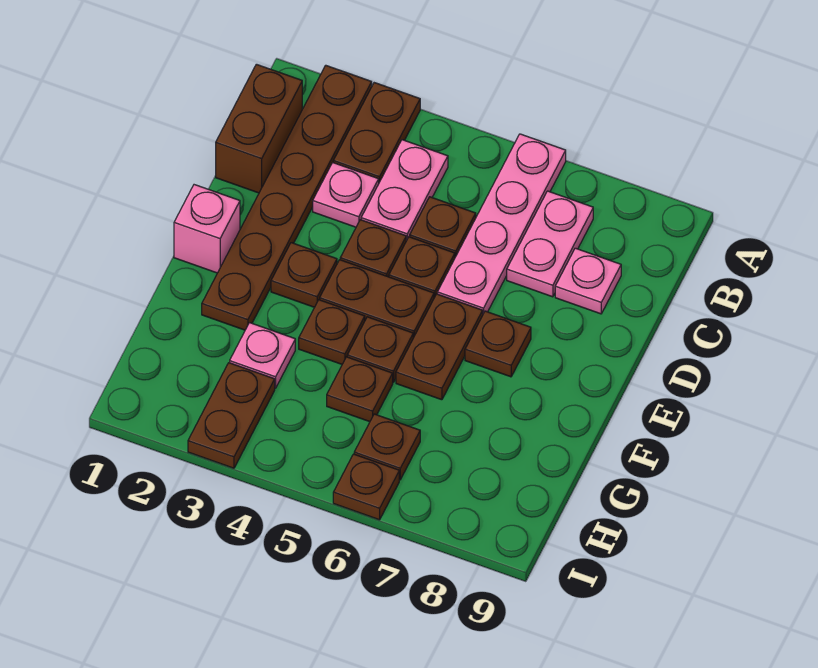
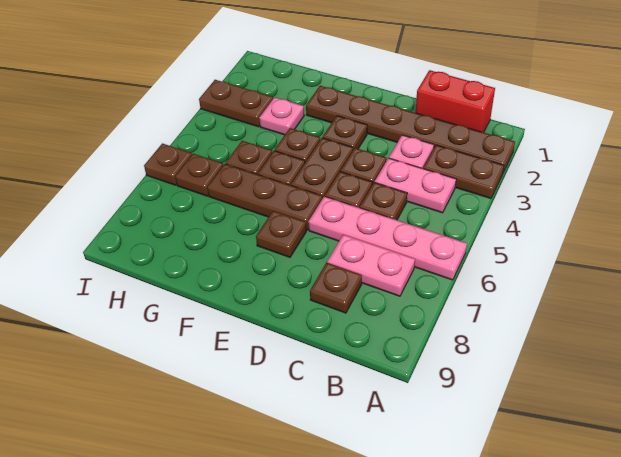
brown 1x2 brick [216,64,302,193] -> red 1x2 brick [416,70,495,132]
pink 1x1 plate [555,248,621,314] -> brown 1x1 plate [310,263,362,313]
pink 1x1 brick [174,185,240,273] -> none
brown 1x2 plate [396,294,483,400] -> brown 1x3 plate [207,164,322,230]

